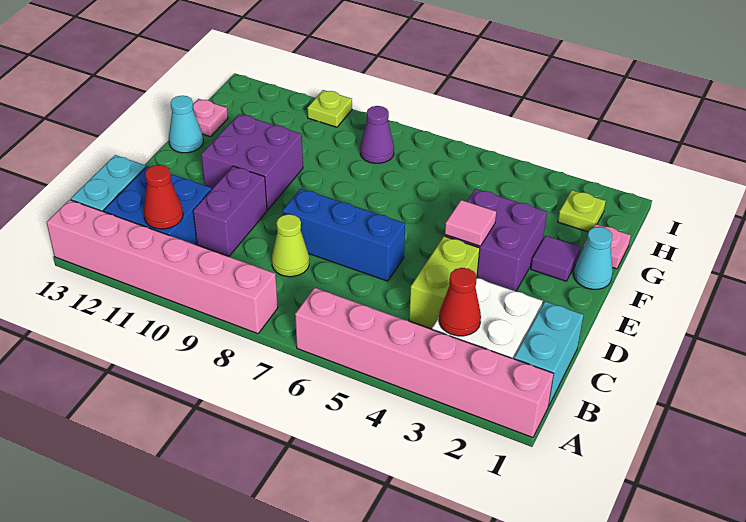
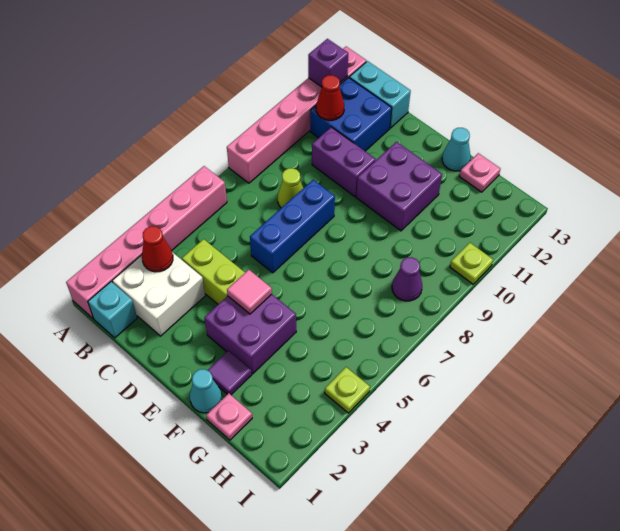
none -> purple 1x1 brick [308,39,348,87]
cyan 1x2 brick [514,301,584,406] -> cyan 1x1 brick [88,282,137,338]
lime 1x1 plate [558,190,606,232] -> lime 1x1 plate moved to [325,367,370,413]

